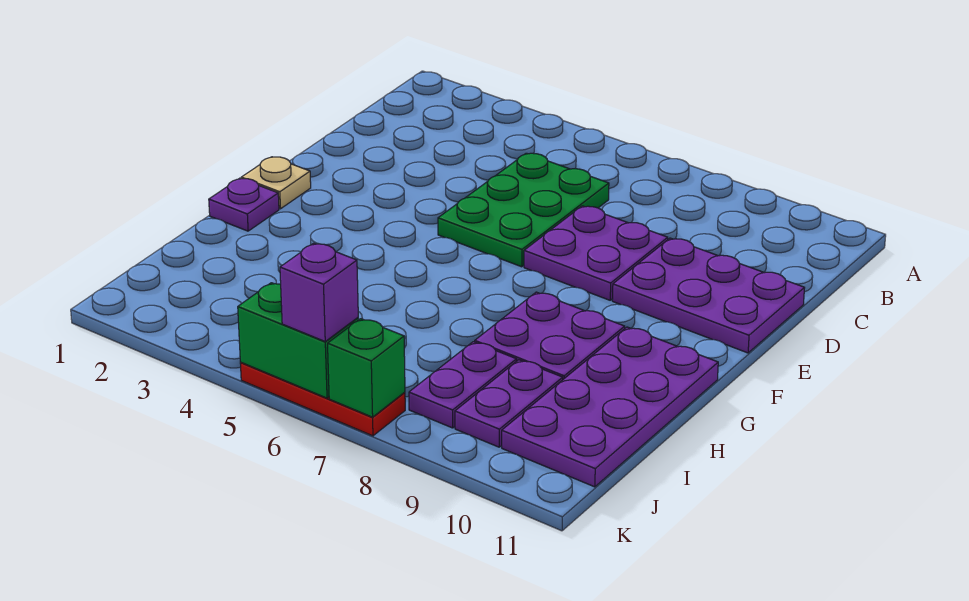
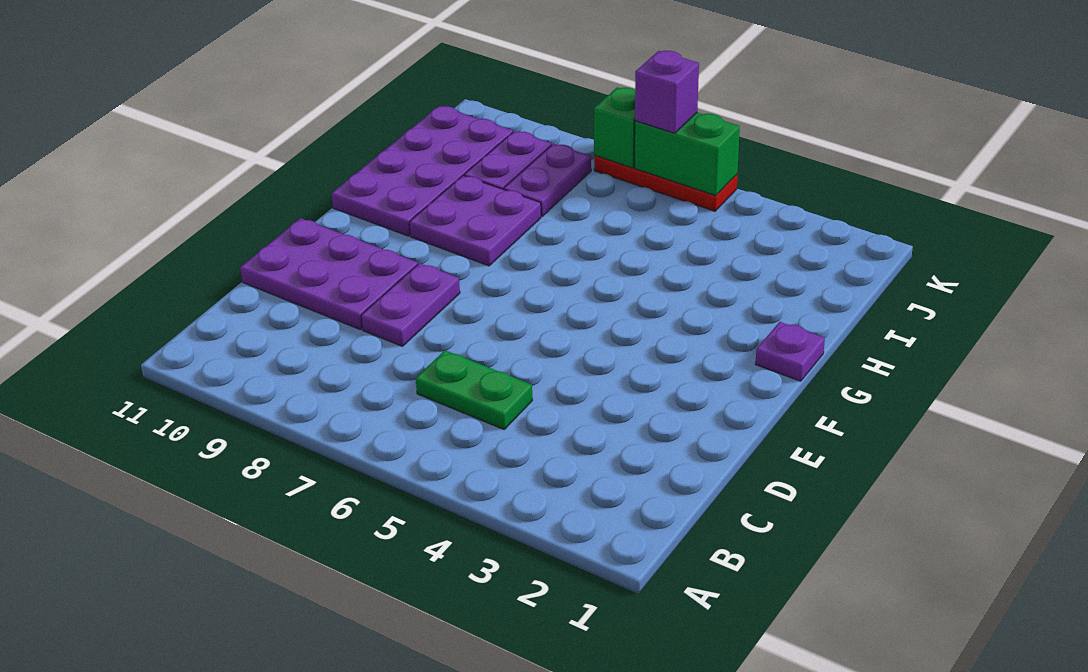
green 2x3 plate [438,153,609,267] -> green 1x2 plate [416,350,532,430]
purple 2x2 plate [524,206,668,300] -> purple 1x2 plate [361,263,460,346]
tan 1x1 plate [241,157,311,209] -> none

